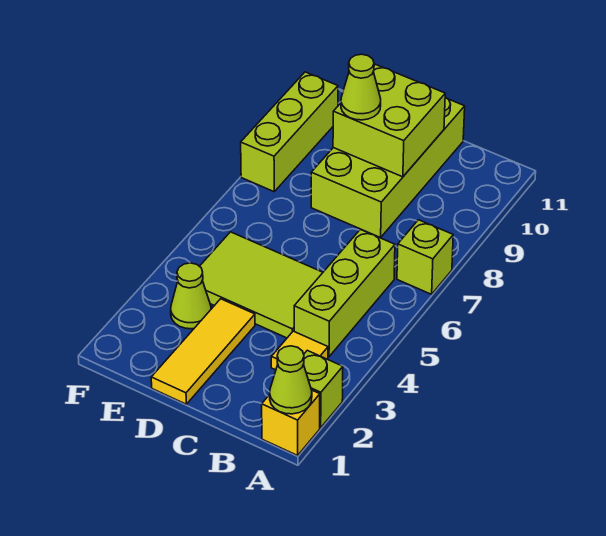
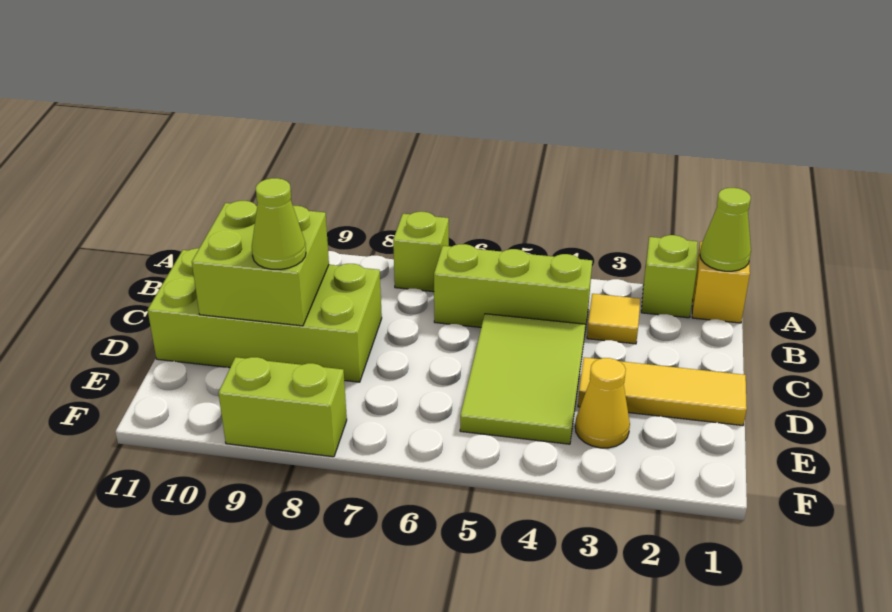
lime 1x1 cone [171,263,211,329] -> yellow 1x1 cone [575,358,630,448]
lime 1x3 brick [241,72,338,192] -> lime 1x2 brick [219,357,347,457]

